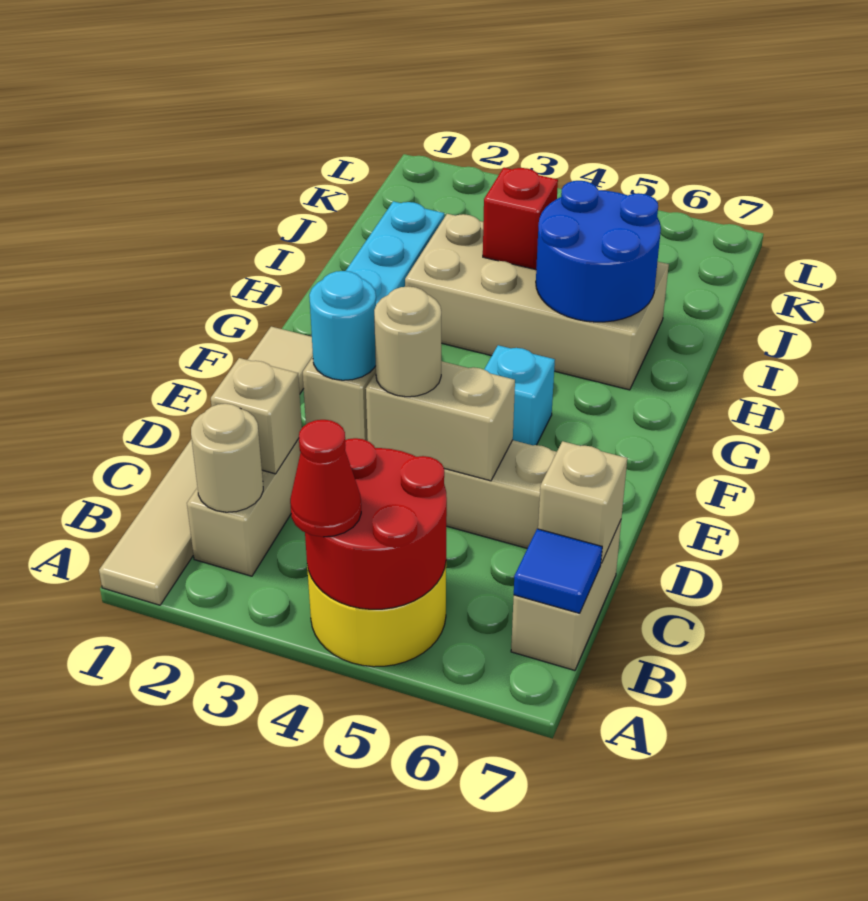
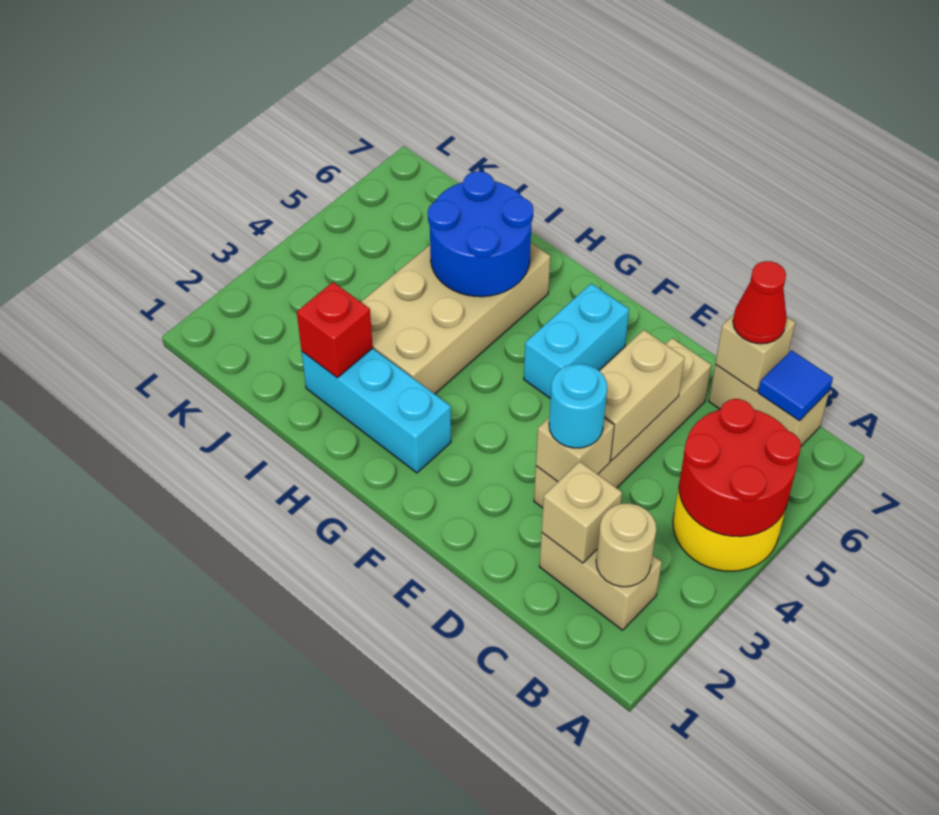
tan 1x6 tile [99,327,313,605] -> none
red 1x1 cone [290,420,361,537] -> red 1x1 cone moved to [733,261,787,344]
tan 1x1 round brick [374,286,441,397] -> none
cyan 1x1 brick [484,345,555,445] -> cyan 1x2 brick [524,283,629,399]
red 1x1 brick [483,168,558,270] -> red 1x1 brick moved to [297,282,373,378]

